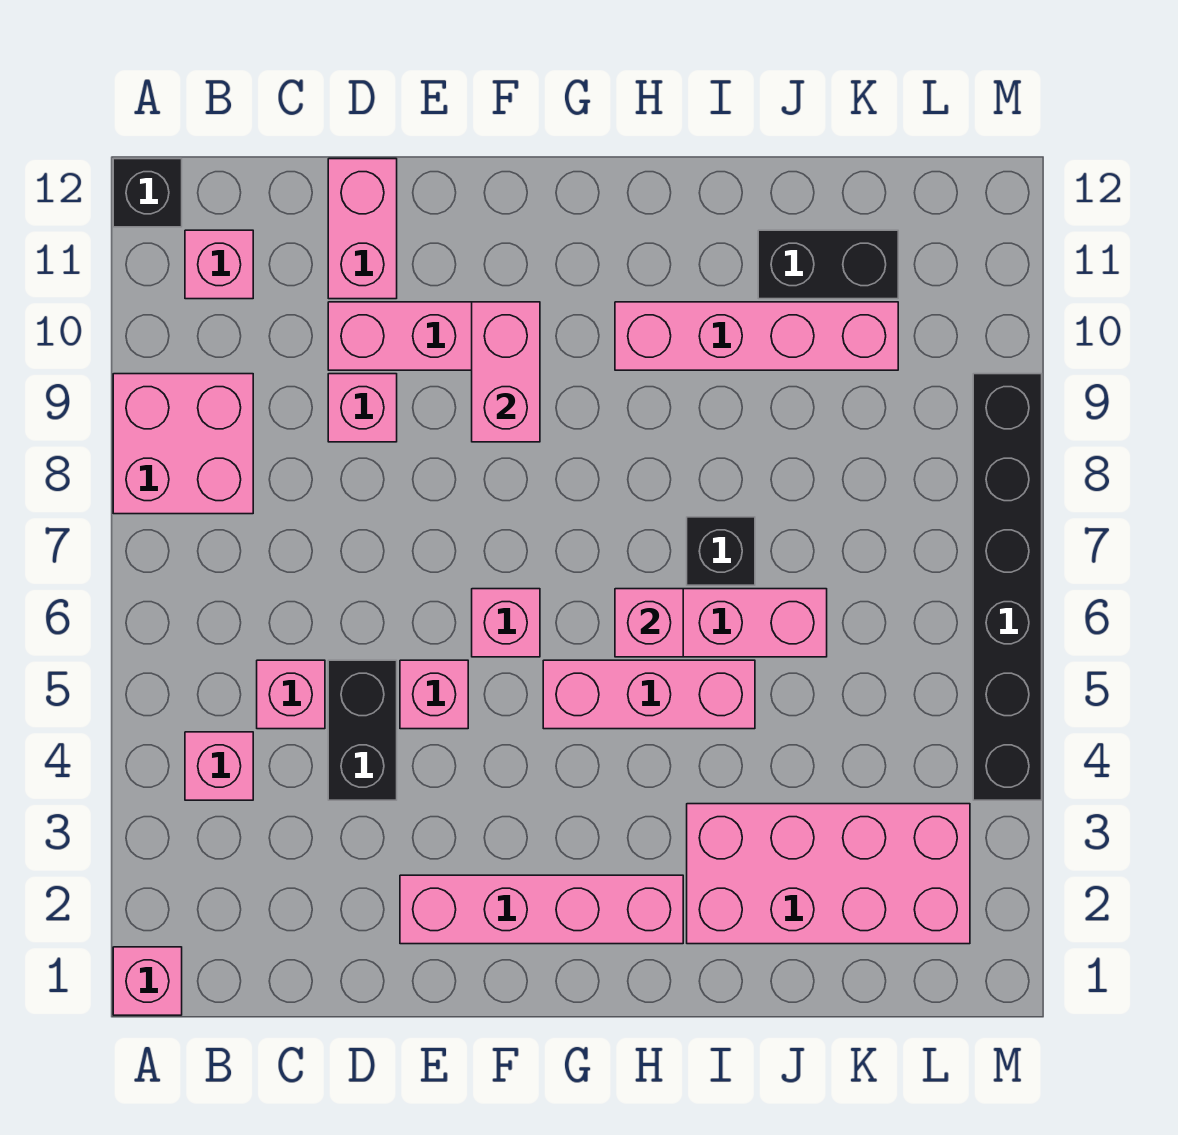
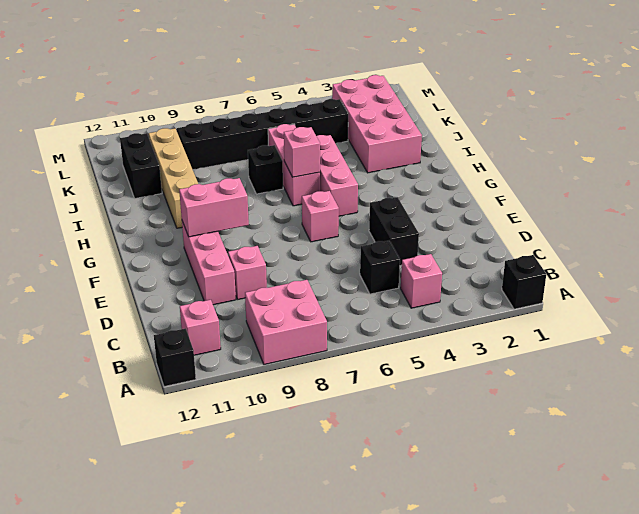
pink 1x1 brick [113,947,182,1015] -> black 1x1 brick [502,255,546,309]
pink 1x1 brick [257,660,325,729] -> black 1x1 brick [360,241,400,294]
black 1x2 brick [328,660,397,800] -> black 1x2 brick turned to [369,197,419,266]
pink 1x2 brick [328,159,397,299] -> none
pink 1x4 brick [400,875,683,944] -> none
pink 1x1 brick [400,660,468,729] -> none
pink 1x4 brick [615,302,898,370] -> tan 1x4 brick [149,128,198,228]
black 1x6 brick [973,374,1042,800] -> black 1x6 brick moved to [177,99,348,170]

